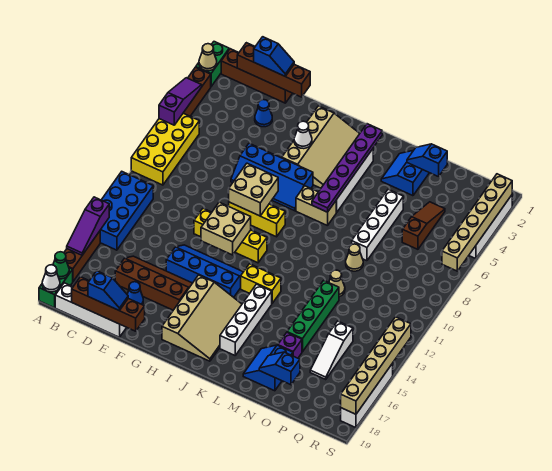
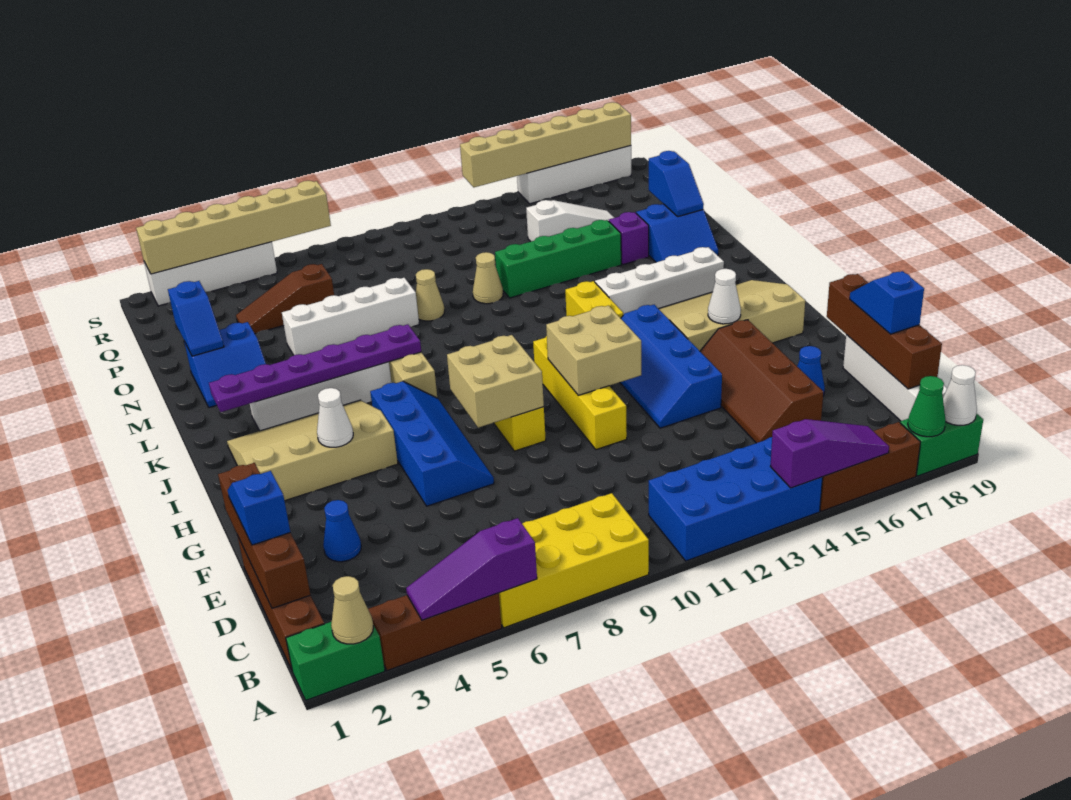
none -> white 1x1 cone [708,269,741,324]

